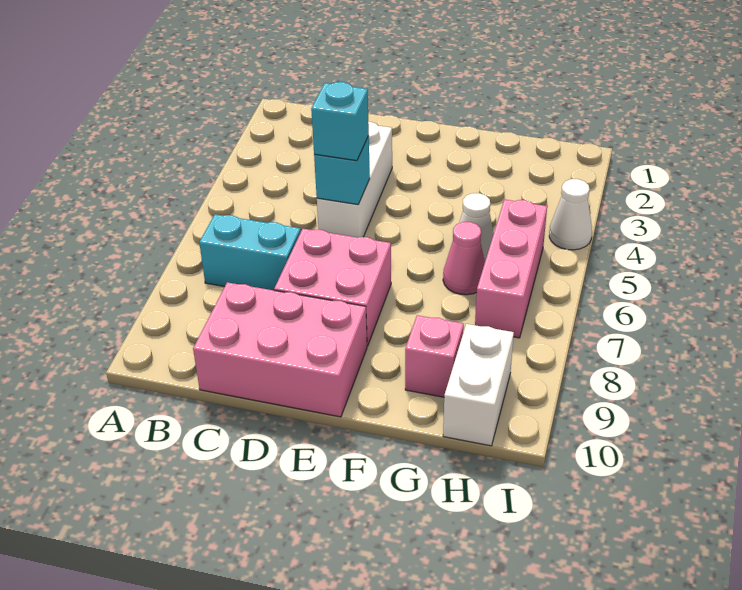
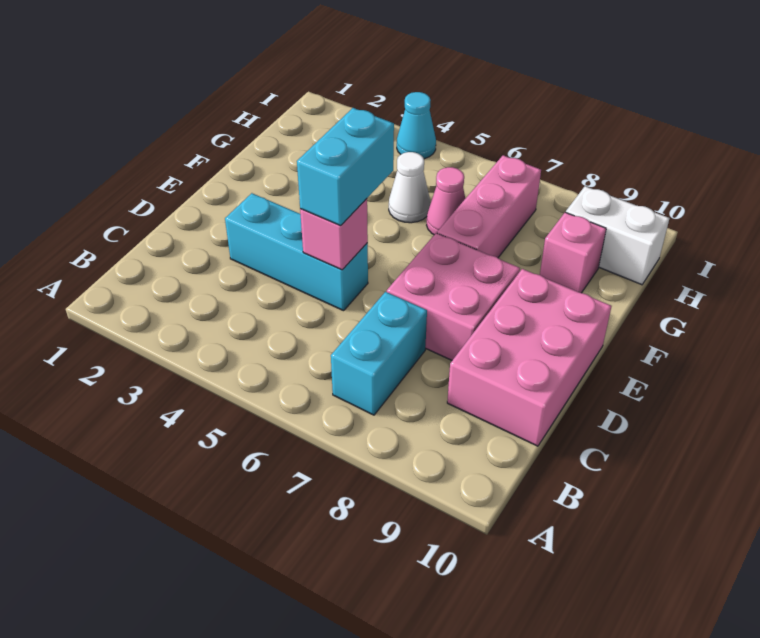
white 1x3 brick [317,122,392,237] -> cyan 1x3 brick [225,193,368,311]
cyan 1x1 brick [314,136,370,205] -> pink 1x1 brick [300,199,368,270]
cyan 1x1 brick [311,82,369,161] -> cyan 1x2 brick [297,108,394,226]
pink 1x3 brick [475,199,547,338] -> pink 1x3 brick turned to [437,155,541,258]
white 1x1 cone [549,179,592,250] -> cyan 1x1 cone [397,92,436,159]

